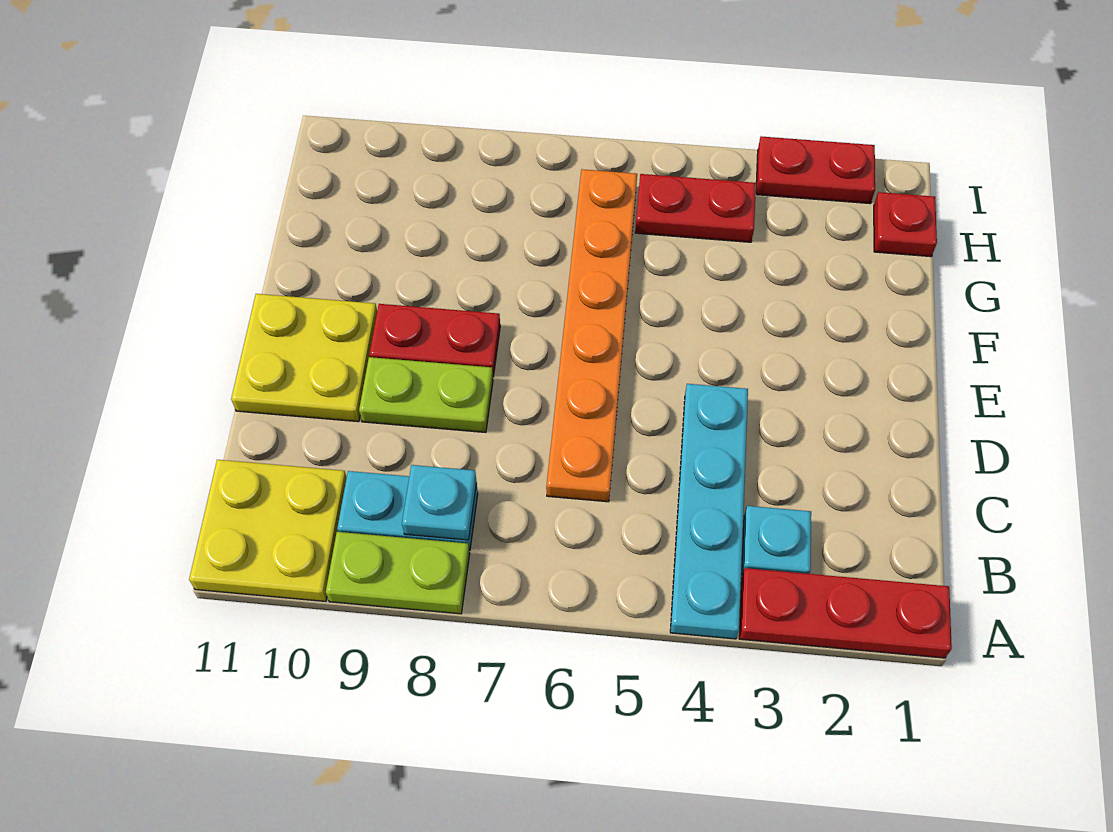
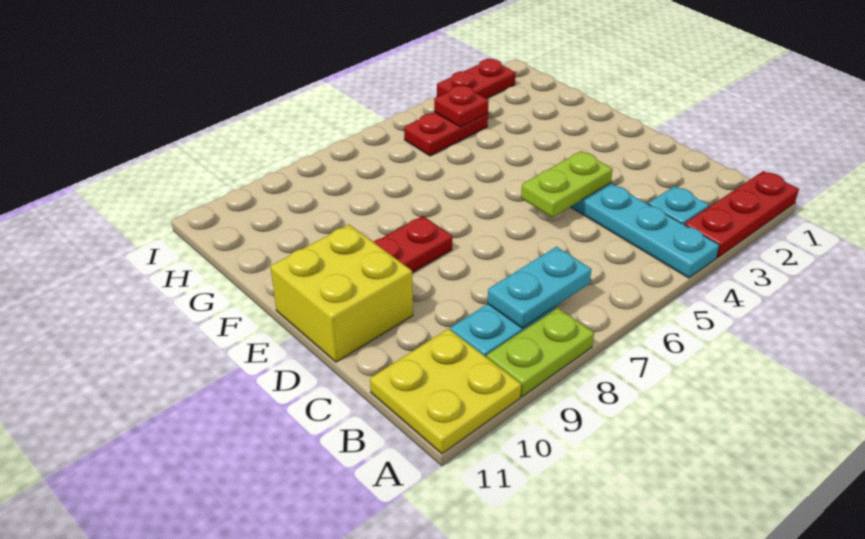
cyan 1x1 plate [402,465,476,540] -> cyan 1x2 plate [488,247,591,328]
orange 1x6 plate [546,169,637,502] -> none
lime 1x2 plate [359,357,493,433] -> lime 1x2 plate moved to [521,151,613,217]
yellow 2x2 plate [231,294,377,422] -> yellow 2x2 brick [270,225,413,362]
red 1x1 plate [874,192,937,257] -> red 1x1 plate moved to [434,86,489,127]

